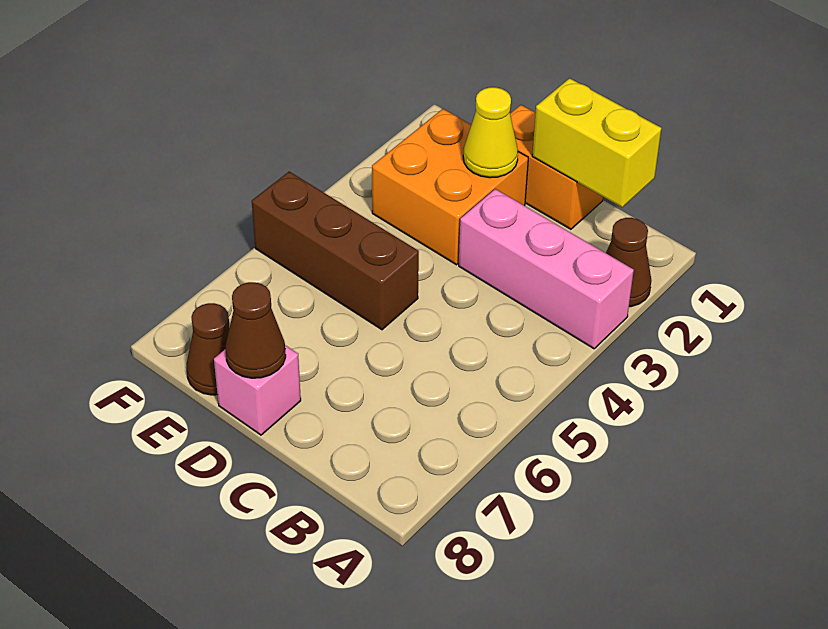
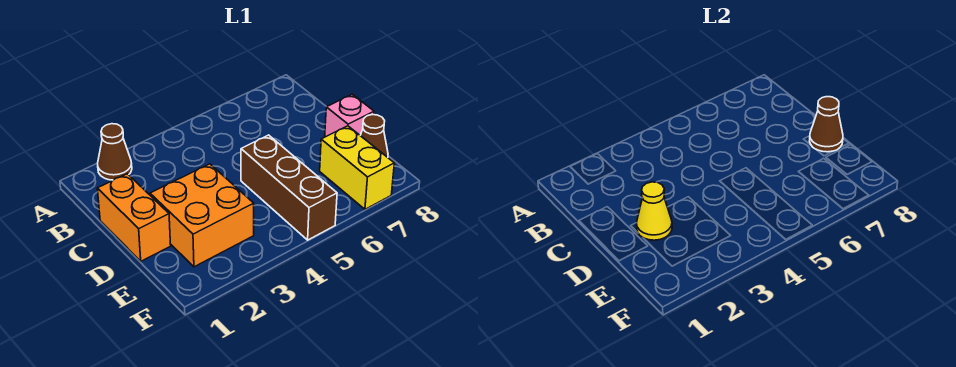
pink 1x3 brick [459,189,634,349] -> none
yellow 1x2 brick [532,78,661,207] -> yellow 1x2 brick moved to [320,126,394,209]

